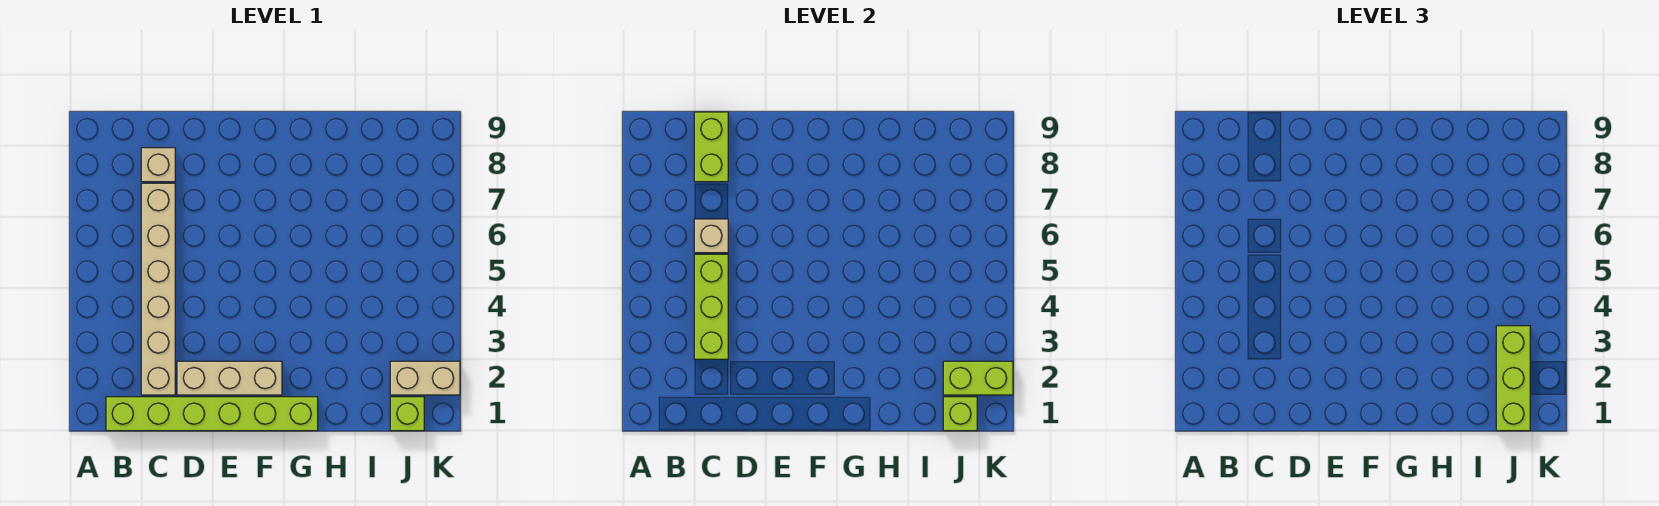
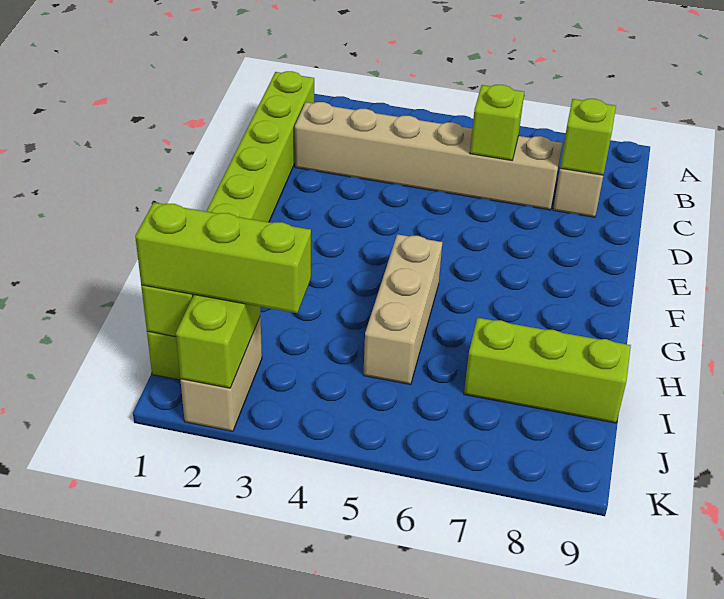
lime 1x3 brick [694,254,728,359] -> lime 1x3 brick moved to [464,318,631,423]
tan 1x1 brick [694,219,728,253] -> lime 1x1 brick [470,85,524,160]
lime 1x2 brick [694,112,728,182] -> lime 1x1 brick [560,99,616,175]
tan 1x3 brick [177,361,282,395] -> tan 1x3 brick moved to [363,234,442,385]

